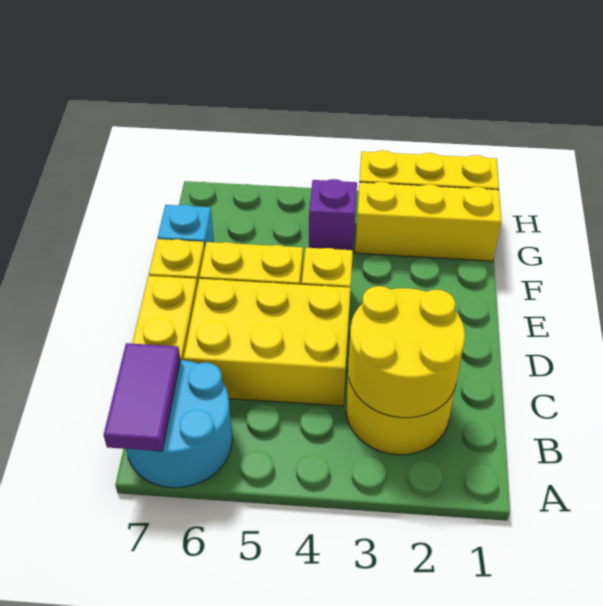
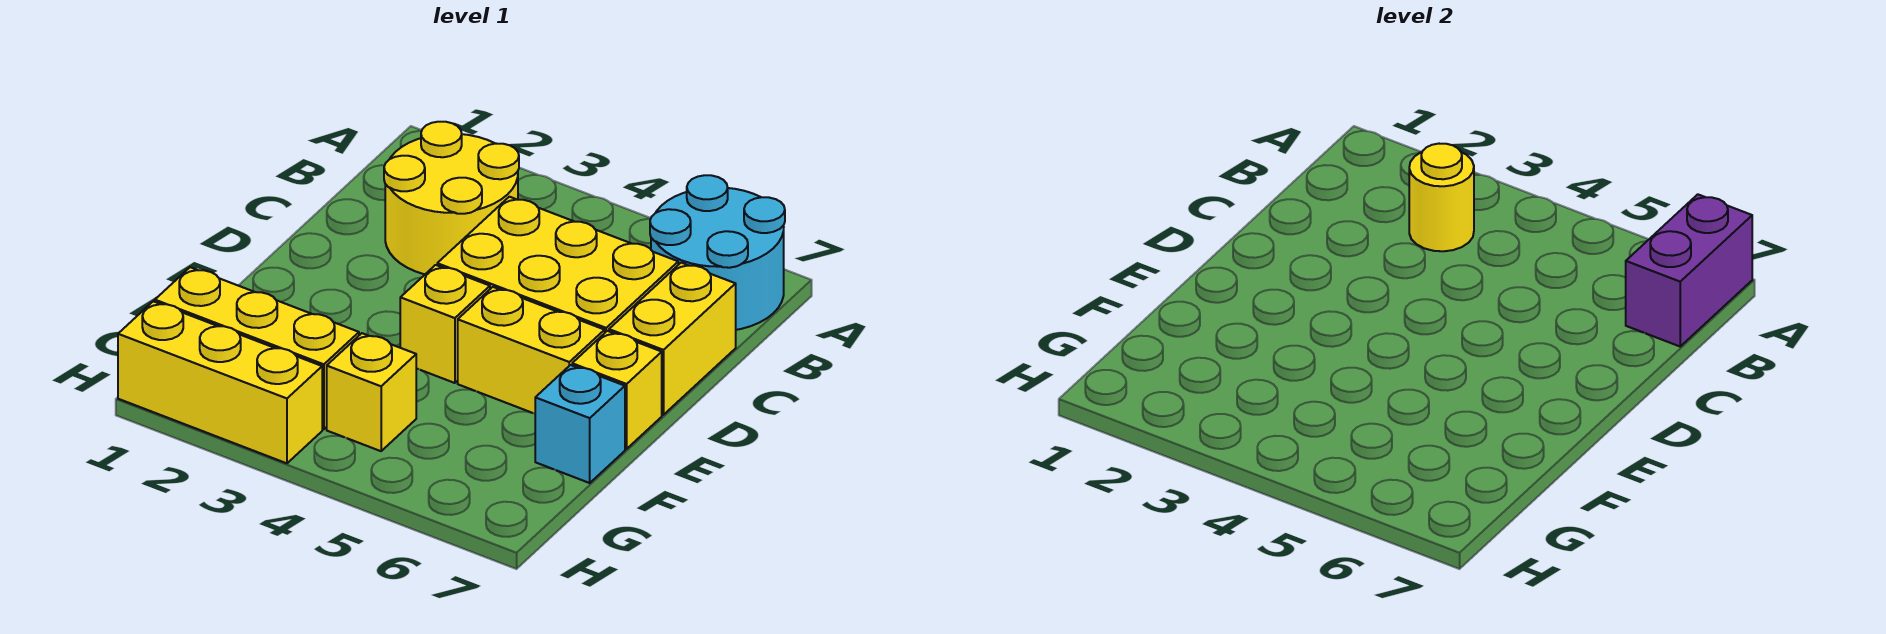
purple 1x2 tile [104,343,180,451] -> purple 1x2 brick [1626,194,1752,346]
yellow 2x2 round brick [348,286,465,418] -> yellow 1x1 round brick [1409,144,1474,251]
purple 1x1 brick [309,179,357,250] -> yellow 1x1 brick [327,333,416,451]

